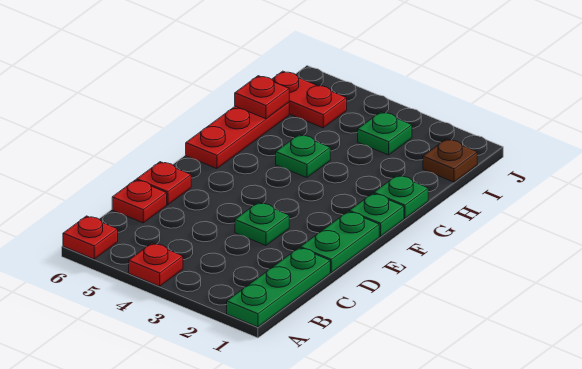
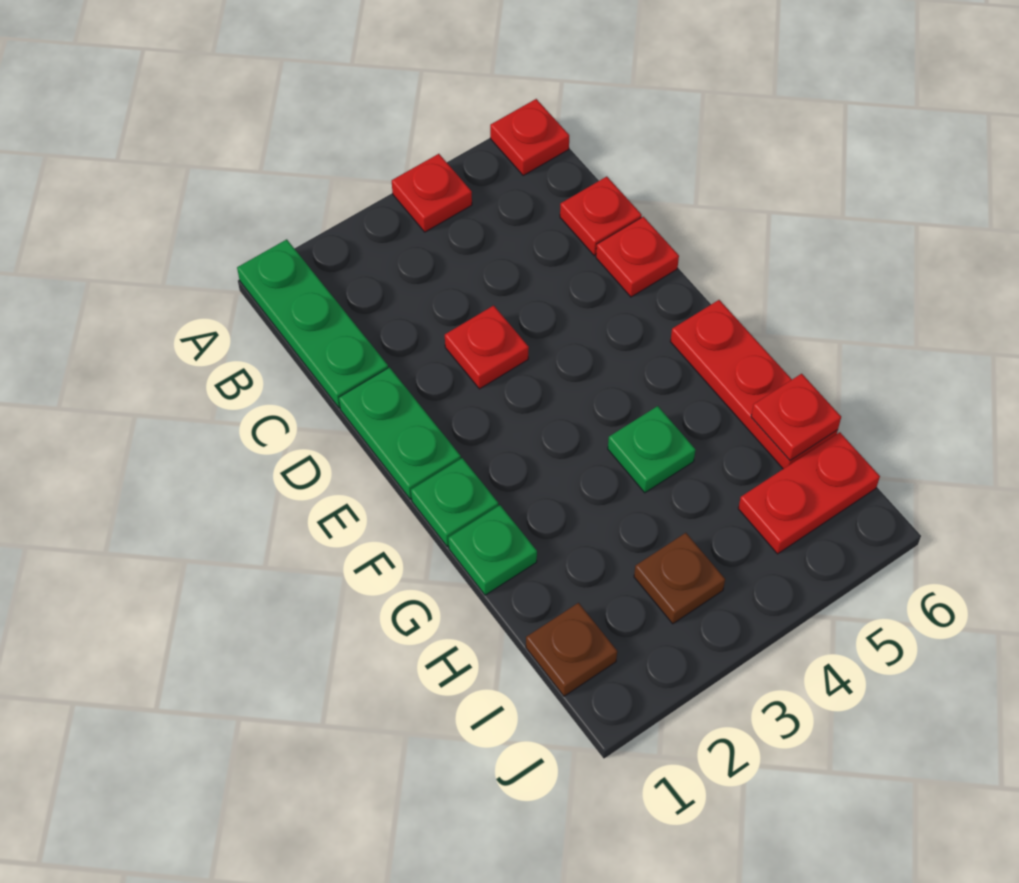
green 1x1 plate [235,202,289,245] -> red 1x1 plate [445,305,529,389]
green 1x1 plate [358,112,412,155] -> brown 1x1 plate [634,533,725,624]

